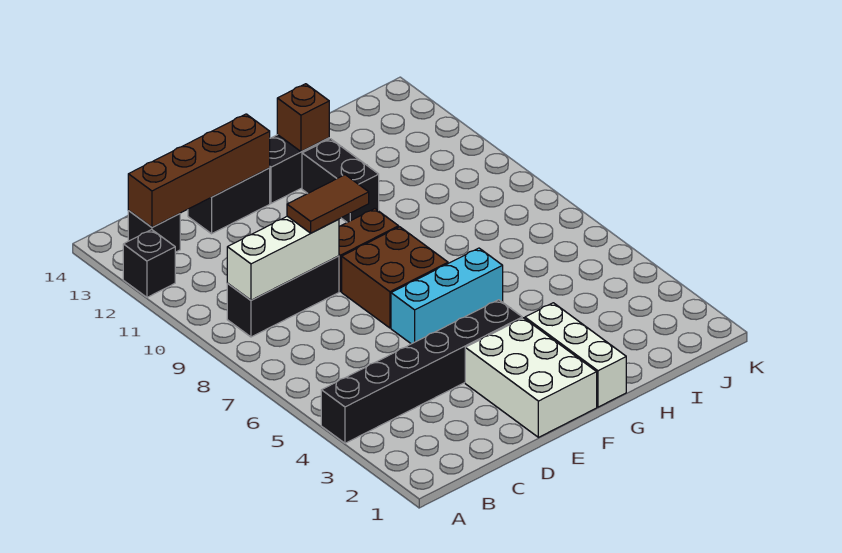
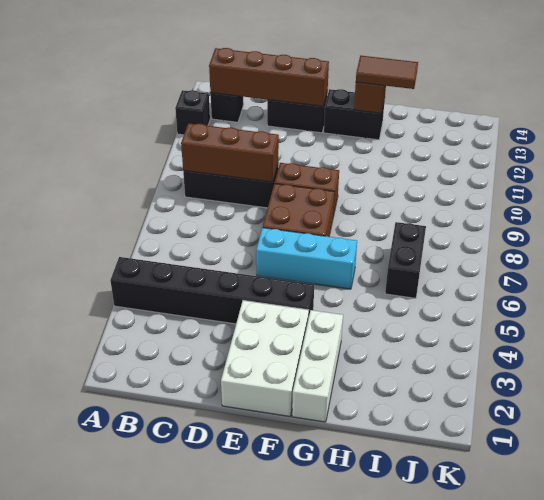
white 1x3 brick [227,216,339,300] -> brown 1x3 brick [181,123,279,182]
brown 1x2 tile [287,175,369,233] -> brown 1x2 tile moved to [356,56,418,89]
black 1x2 brick [302,139,379,222] -> black 1x2 brick moved to [385,222,426,298]

